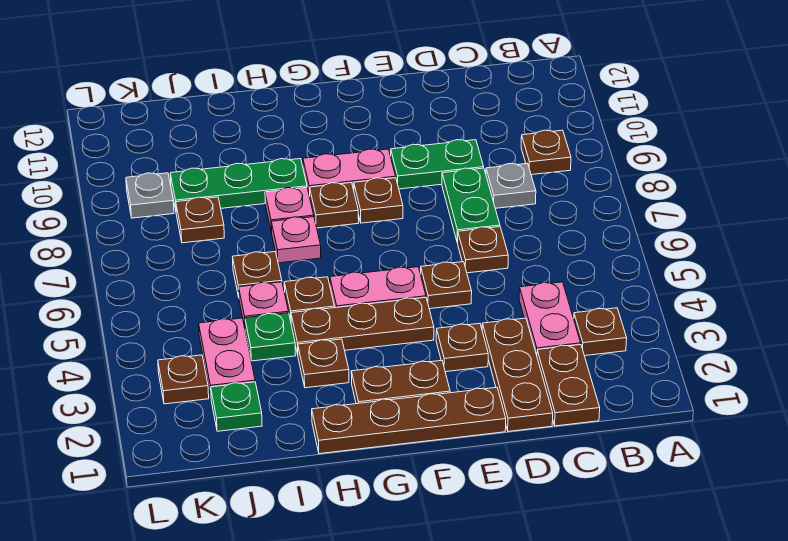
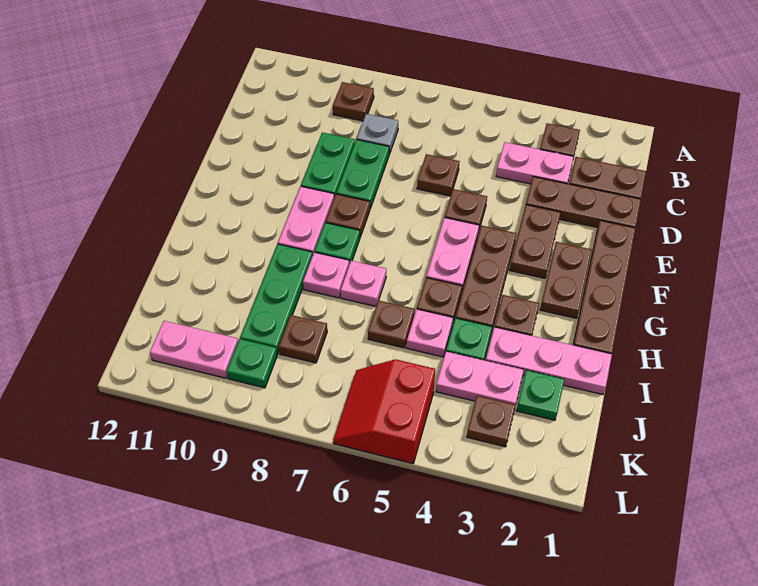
green 1x2 plate [442,168,500,243] -> green 1x2 plate turned to [336,140,389,208]
brown 1x1 plate [436,323,488,372] -> brown 1x2 plate [510,205,561,278]
brown 1x1 plate [310,183,359,228] -> green 1x1 plate [315,223,360,264]
none -> pink 1x3 plate [486,327,612,395]
none -> red 2x2 slope [334,359,435,464]
grey 1x1 plate [126,173,174,218] -> green 1x1 plate [227,339,277,388]
none -> pink 1x2 plate [150,321,238,378]

